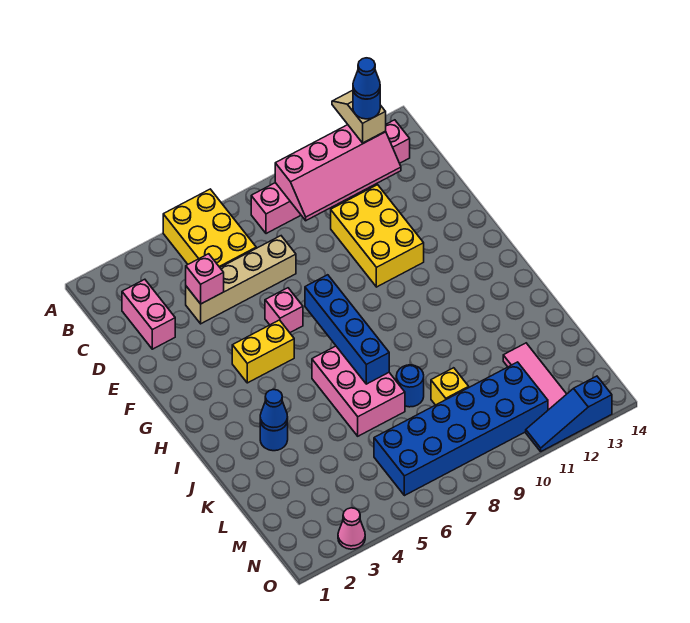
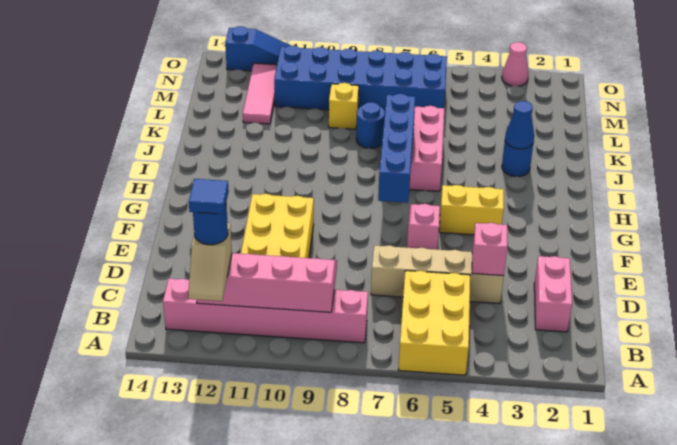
blue 1x1 cone [353,58,380,99] -> blue 1x1 tile [189,179,229,214]

